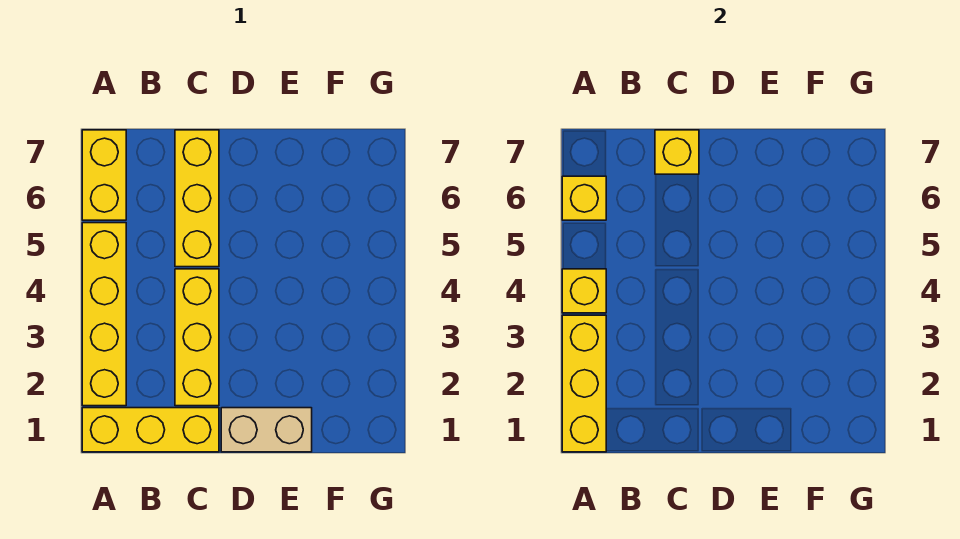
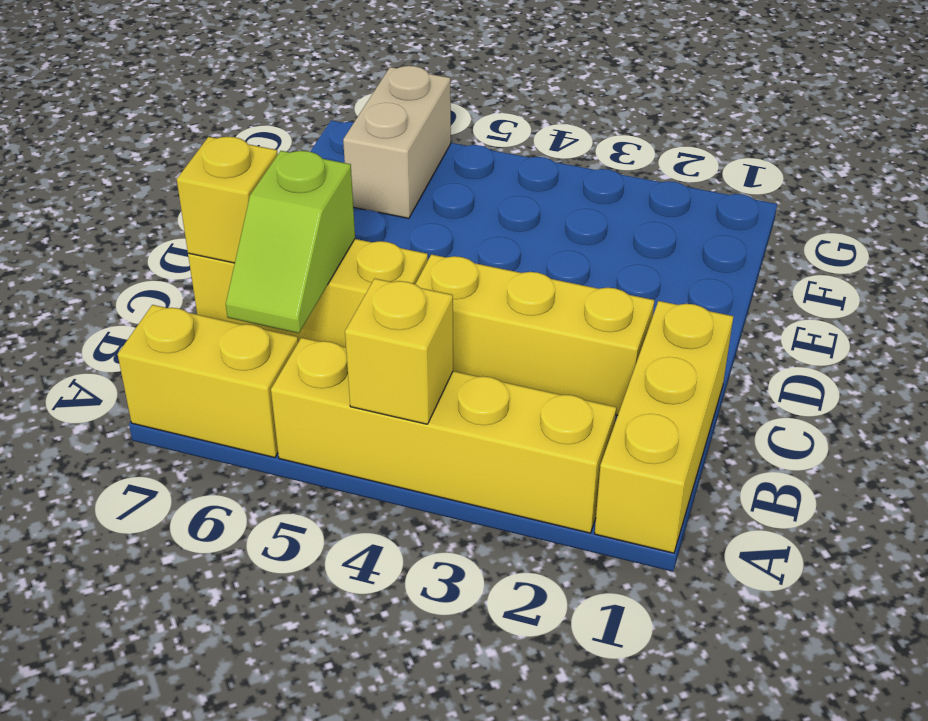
yellow 1x3 brick [562,315,606,452] -> none
yellow 1x1 brick [562,176,606,220] -> none
none -> lime 1x2 slope [226,151,355,333]
tan 1x2 brick [221,408,312,452] -> tan 1x2 brick moved to [343,66,451,218]

